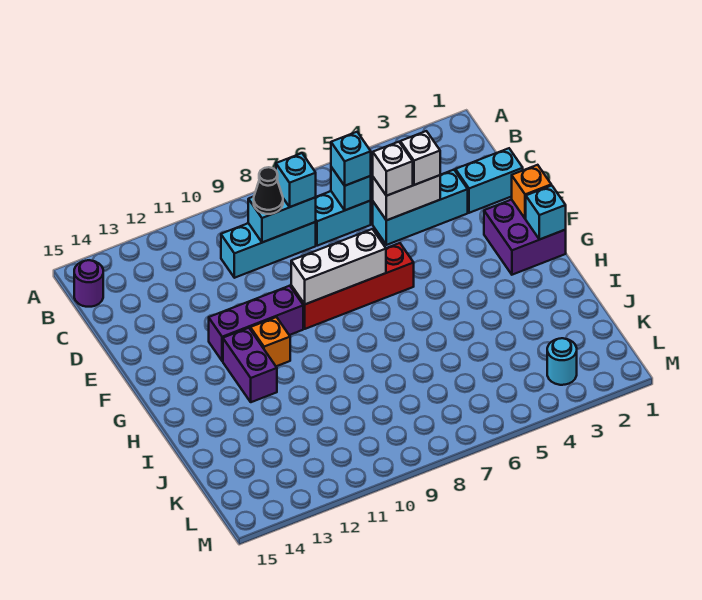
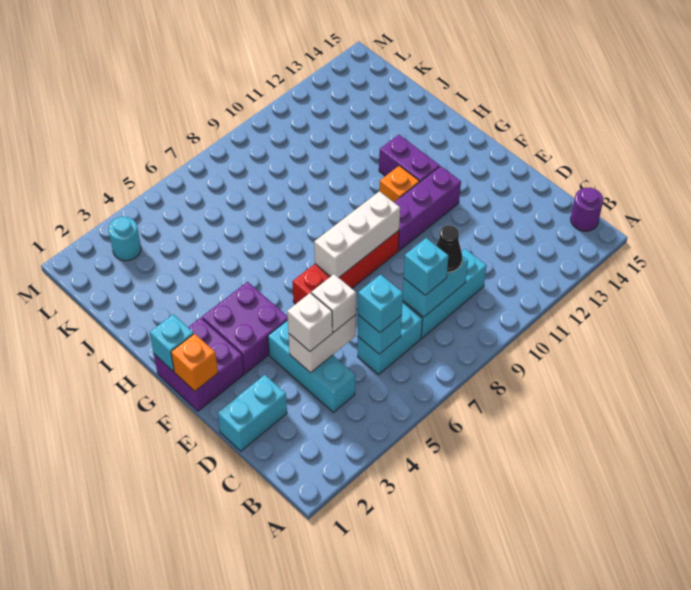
cyan 1x3 brick [373,170,468,245] -> cyan 1x3 brick turned to [268,320,355,412]
none -> purple 2x2 brick [202,282,288,373]

